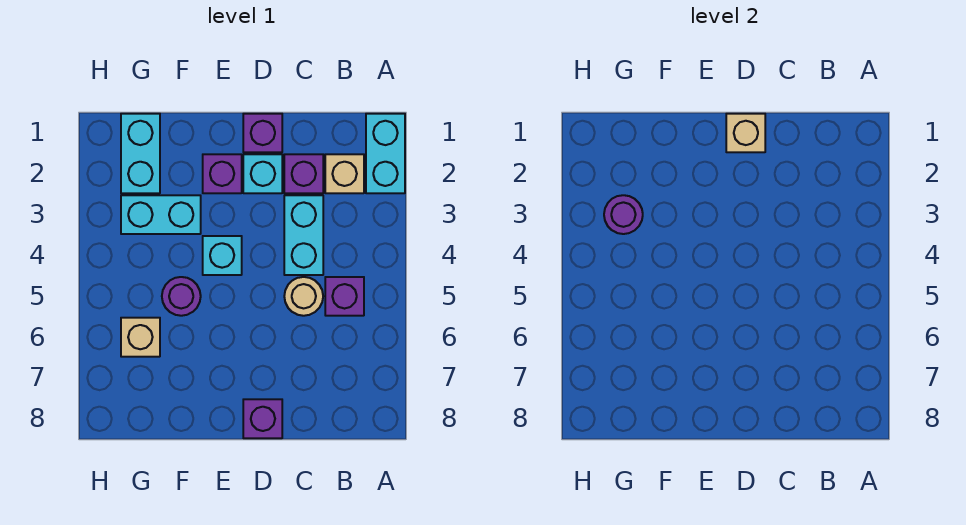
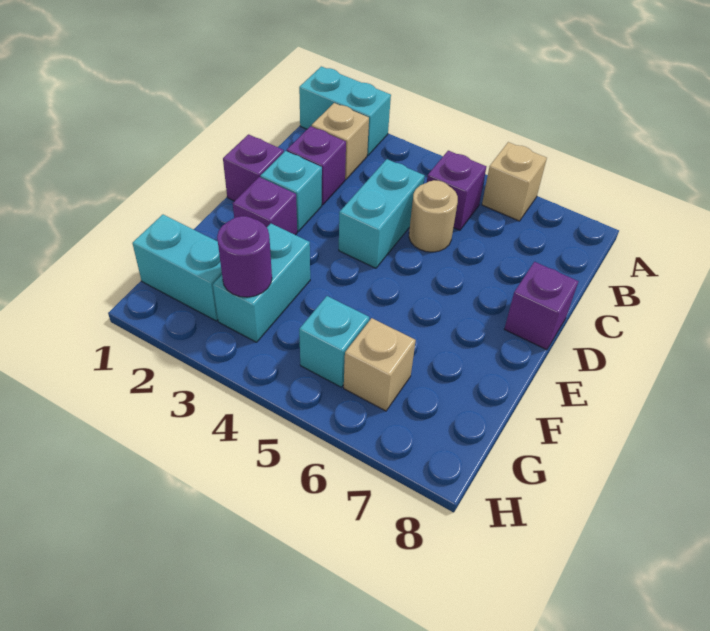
cyan 1x2 brick [284,195,323,275] -> cyan 1x2 brick turned to [339,159,425,268]
tan 1x1 brick [726,114,765,152] -> tan 1x1 brick moved to [482,142,547,221]
cyan 1x1 brick [203,236,242,275] -> cyan 1x1 brick moved to [299,296,369,387]
purple 1x1 round brick [162,277,201,316] -> none

